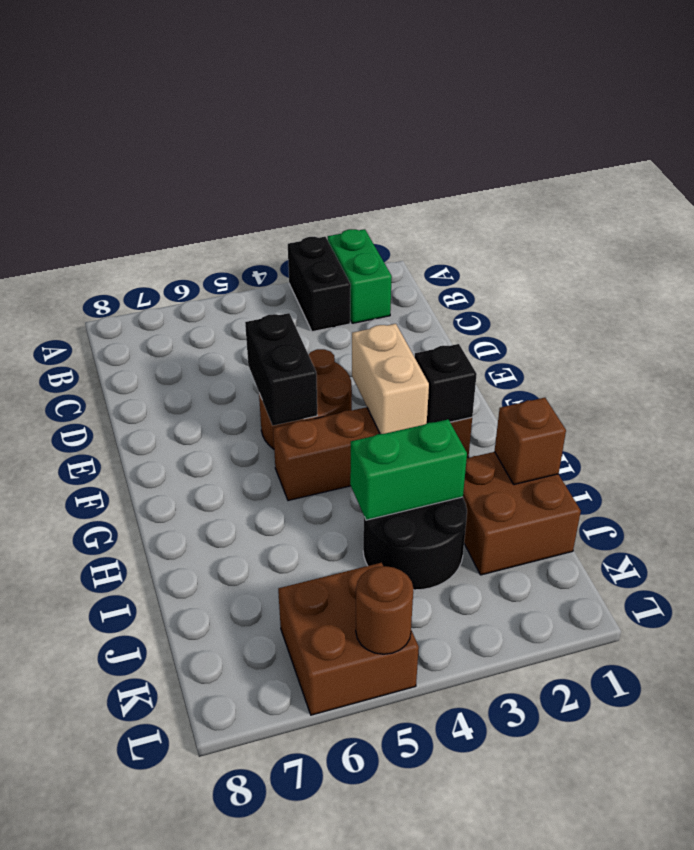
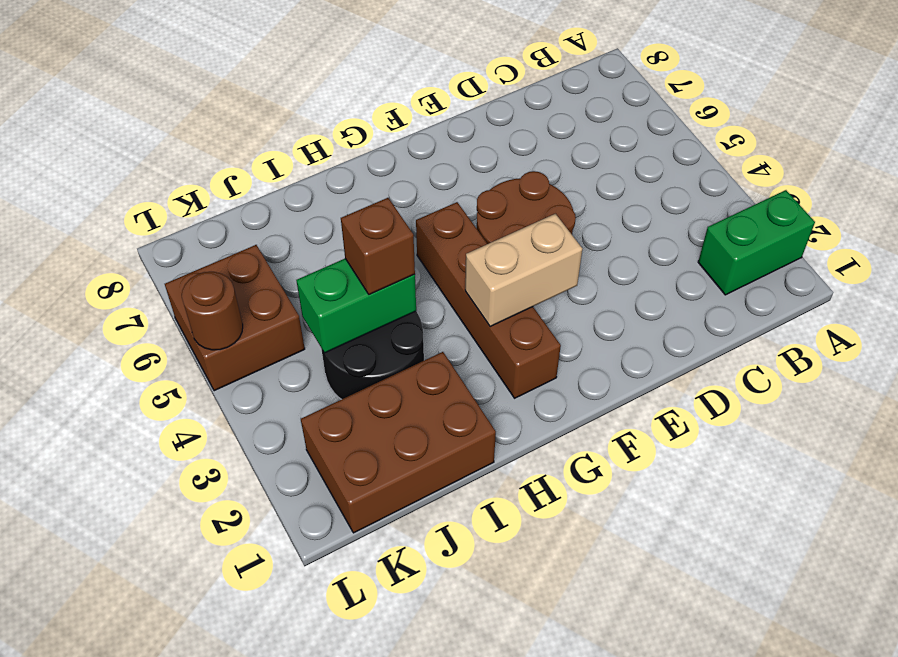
black 1x2 brick [288,237,351,332] -> none
black 1x2 brick [245,313,317,426] -> none
black 1x1 brick [415,344,477,423] -> none
brown 2x2 brick [463,452,581,575] -> brown 2x3 brick [301,352,496,533]
brown 1x1 brick [495,398,566,485] -> brown 1x1 brick moved to [341,198,415,294]
green 1x2 brick [350,419,467,520] -> green 1x2 brick turned to [296,259,416,353]

